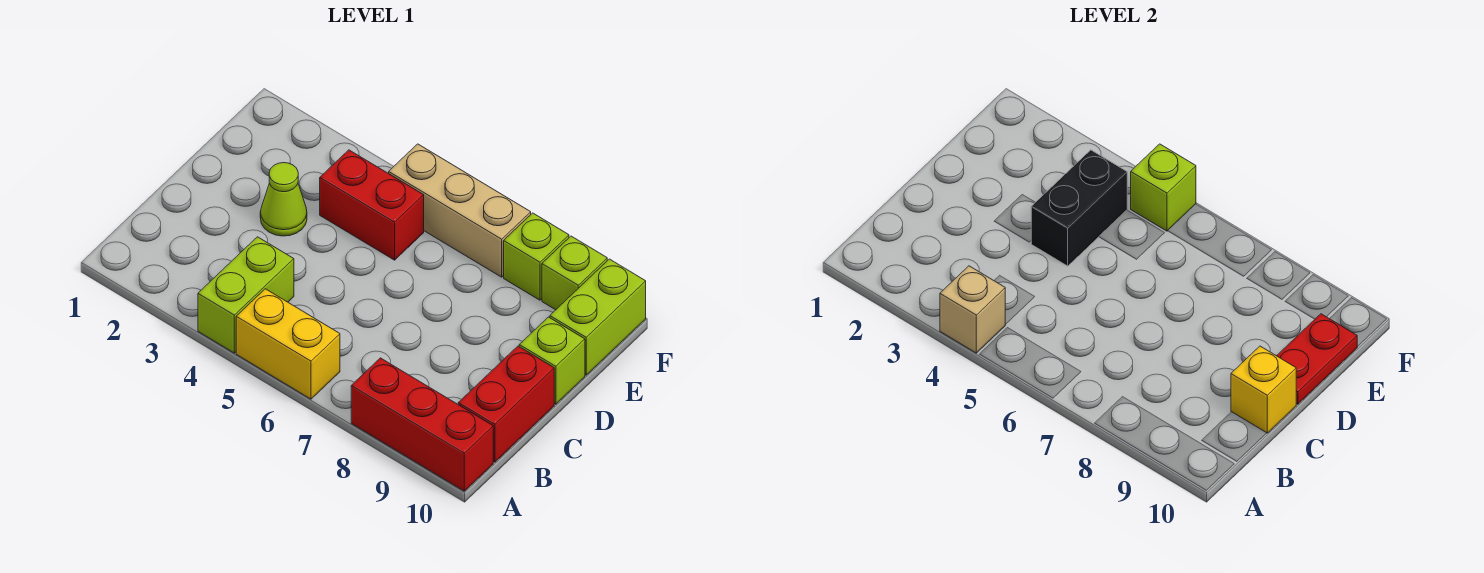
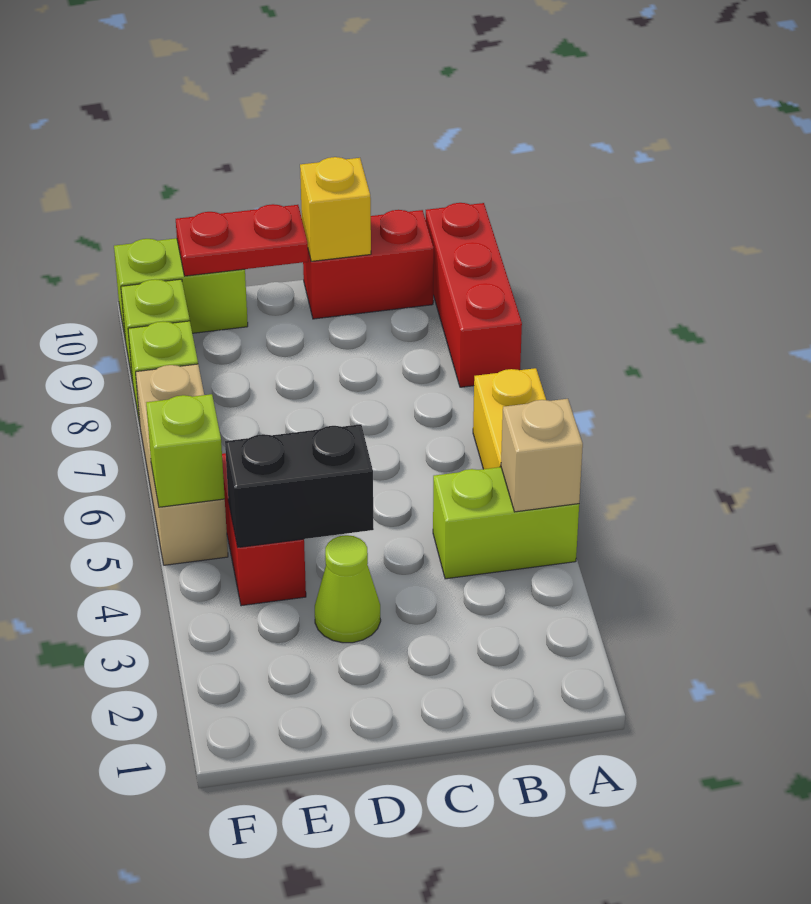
lime 1x1 brick [519,317,585,404] -> none

